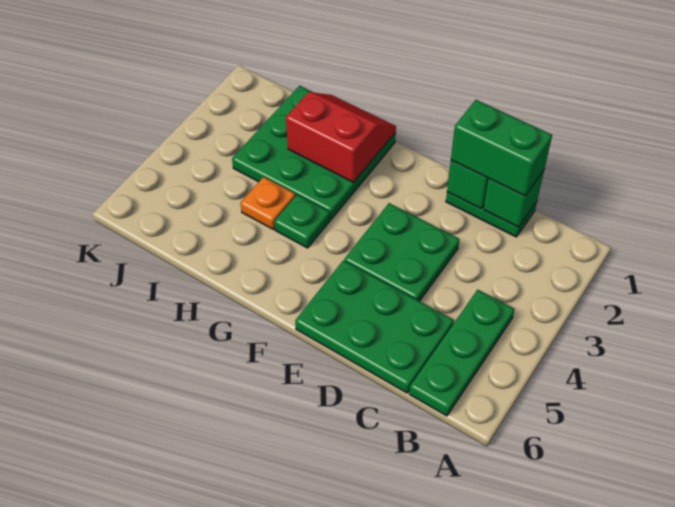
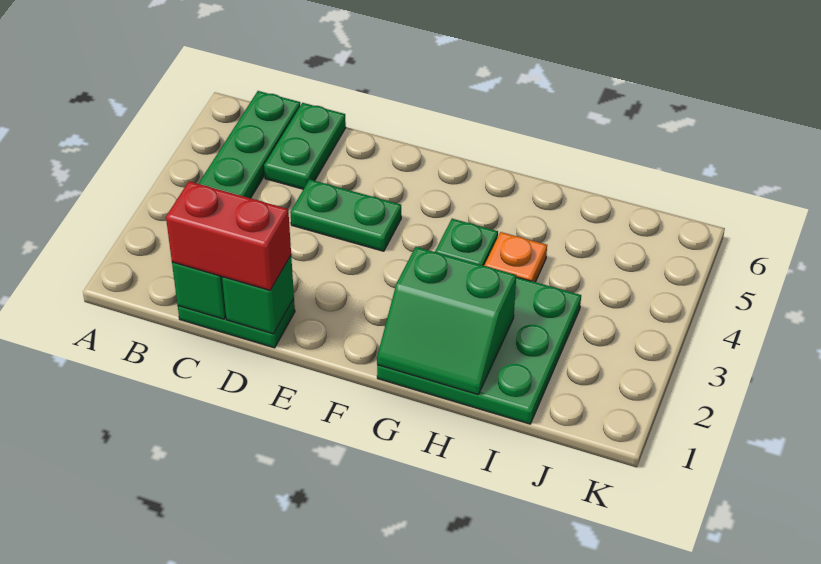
green 1x2 brick [451,100,552,196] -> red 1x2 brick [166,181,291,290]
green 2x3 plate [295,260,454,393] -> green 1x2 plate [264,103,346,189]
green 2x2 plate [344,203,459,301] -> green 1x2 plate [290,179,401,251]
red 2x2 slope [286,92,396,182] -> green 2x2 slope [377,247,516,394]

